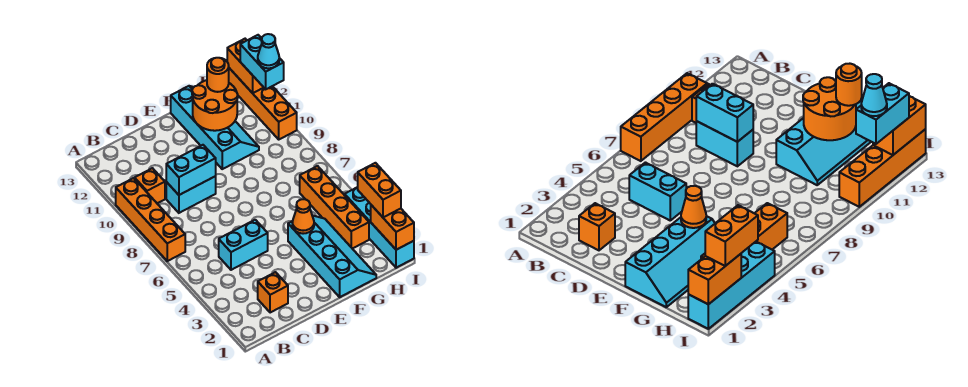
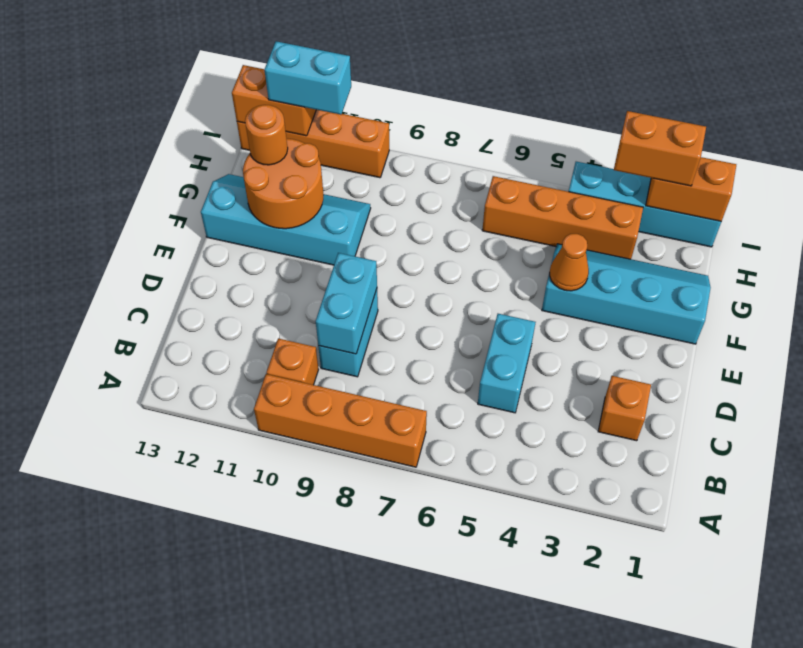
cyan 1x1 cone [258,34,279,68] -> none

